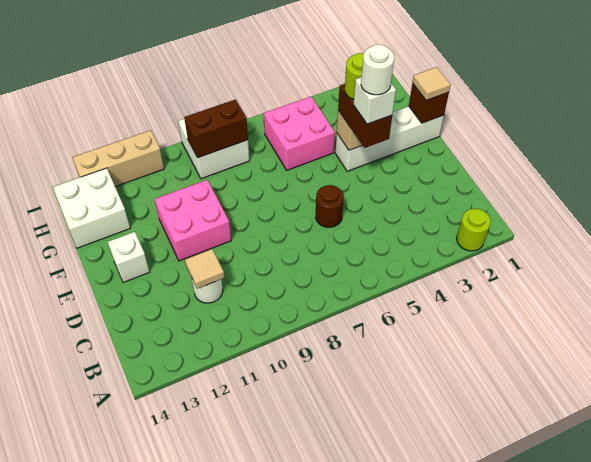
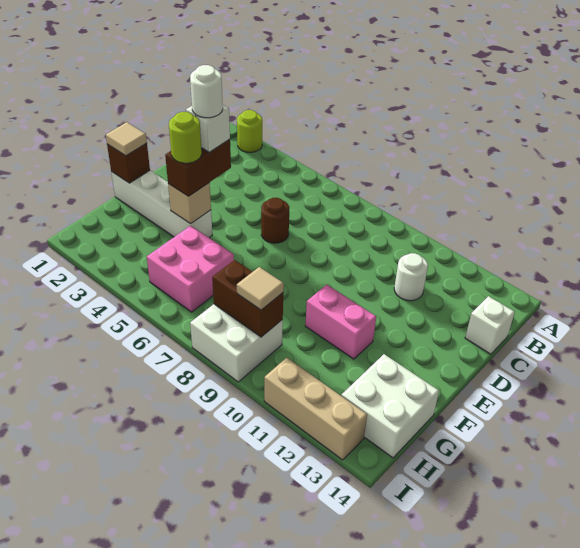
tan 1x1 tile [185,249,225,289] -> tan 1x1 tile moved to [237,267,284,310]
pink 2x2 brick [155,180,231,261] -> pink 1x2 brick [305,284,376,359]
white 1x1 brick [108,232,150,283] -> white 1x1 brick moved to [465,296,515,354]

